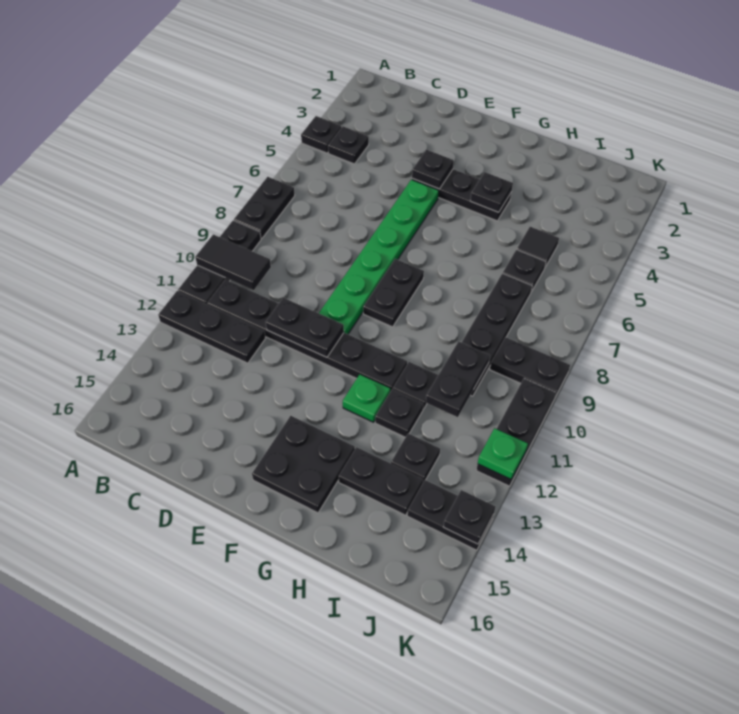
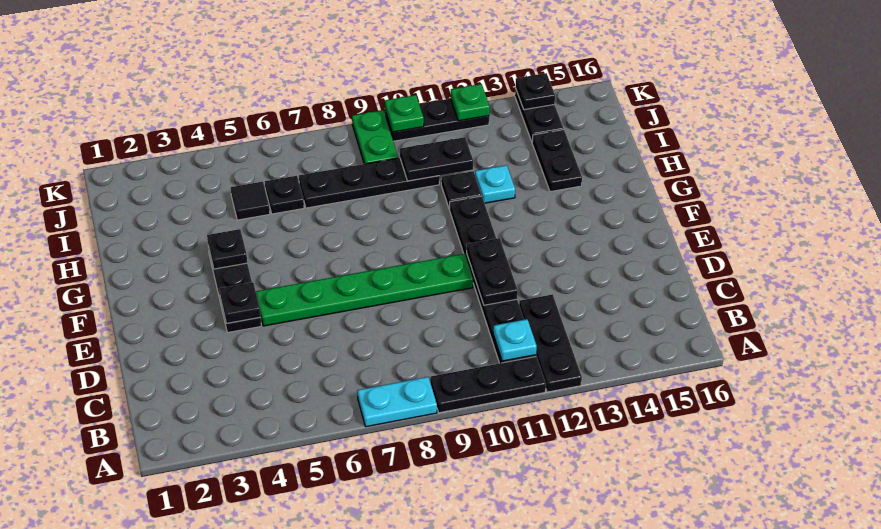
black 1x1 plate [301,116,341,153] -> none
black 1x2 plate [234,177,295,239] -> cyan 1x2 plate [357,377,437,427]
black 1x2 tile [195,234,271,290] -> none
black 1x1 plate [328,127,369,164] -> none
none -> cyan 1x1 plate [493,319,537,361]
black 1x2 plate [363,259,424,327] -> none
black 2x2 plate [252,416,355,513] -> none
green 1x1 plate [343,375,390,422] -> green 1x1 plate moved to [385,95,424,132]
black 1x1 plate [375,389,423,437] -> cyan 1x1 plate [475,165,515,203]
black 1x1 plate [391,434,440,482] -> none
black 1x2 plate [490,337,570,397] -> green 1x2 plate [352,110,398,164]

